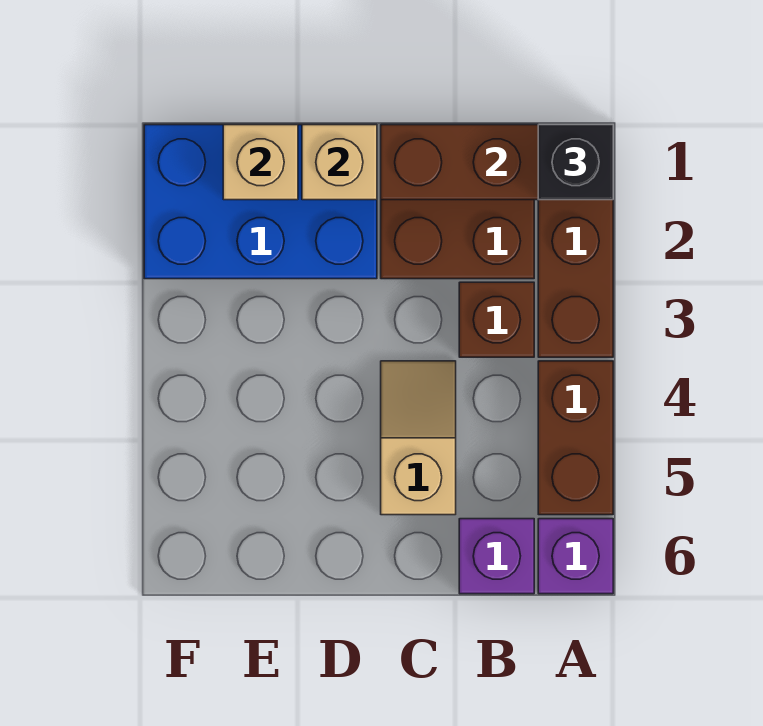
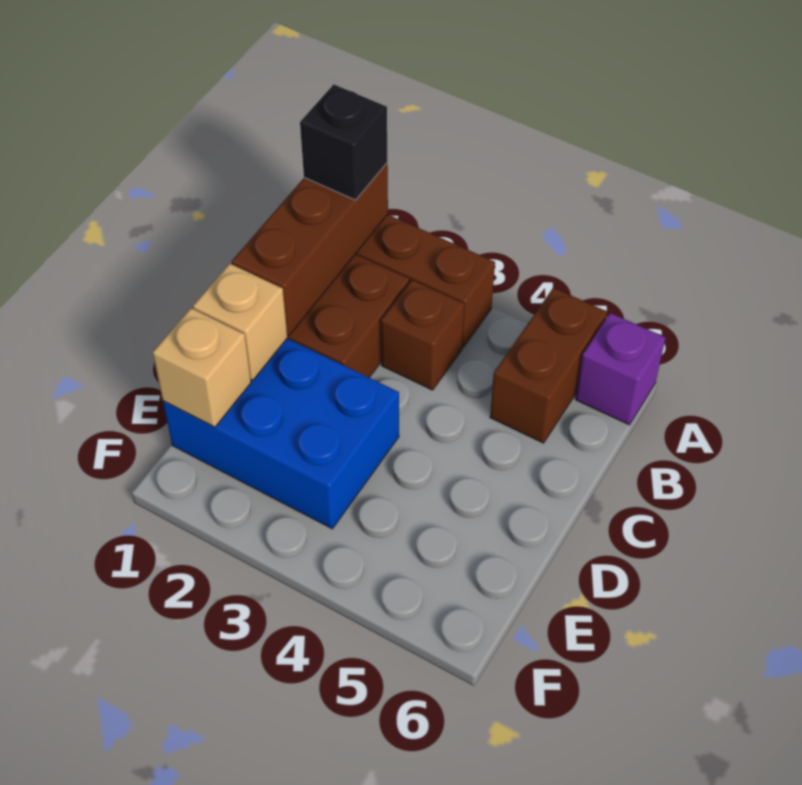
brown 1x2 brick [538,361,613,515] -> brown 1x2 brick turned to [490,288,607,443]
purple 1x1 brick [459,519,534,594] -> none
tan 1x2 slope [381,361,456,515] -> none
blue 2x3 brick [144,125,377,279] -> blue 2x3 brick turned to [163,338,399,529]

